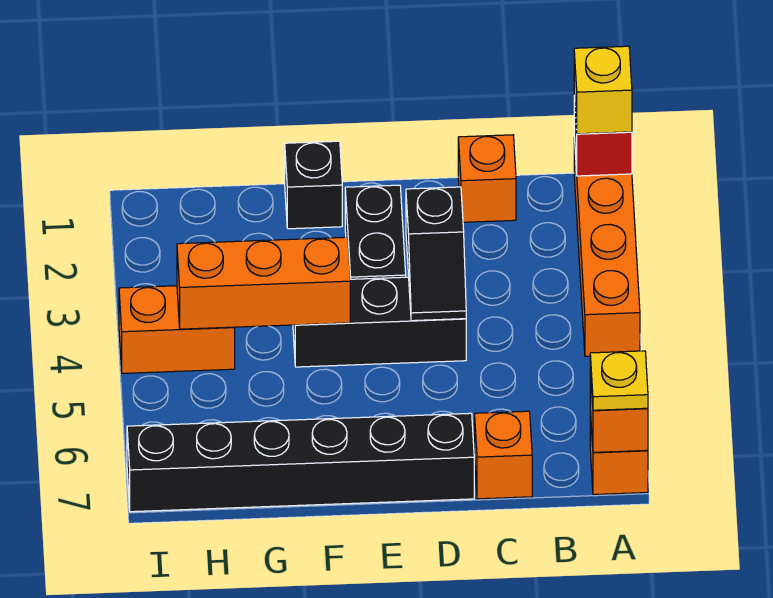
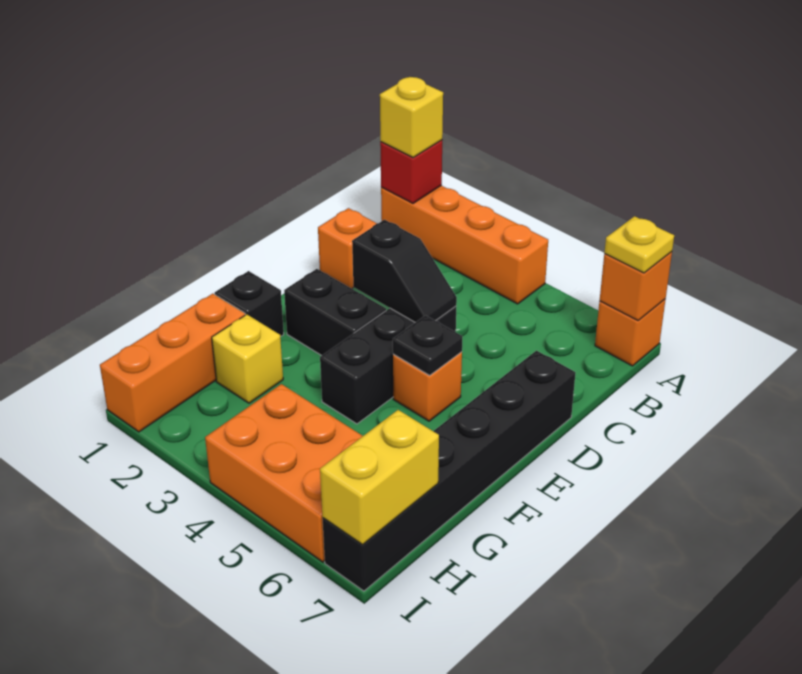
orange 1x1 brick [475,411,532,499] -> orange 1x1 brick moved to [393,352,462,421]
none -> black 1x1 plate [393,315,463,375]
orange 1x3 brick [177,237,350,329] -> orange 1x3 brick moved to [100,294,245,432]
none -> yellow 1x1 brick [212,314,283,403]
orange 1x2 brick [119,286,235,373] -> orange 2x3 brick [205,384,362,562]
none -> yellow 1x2 brick [320,410,439,545]

